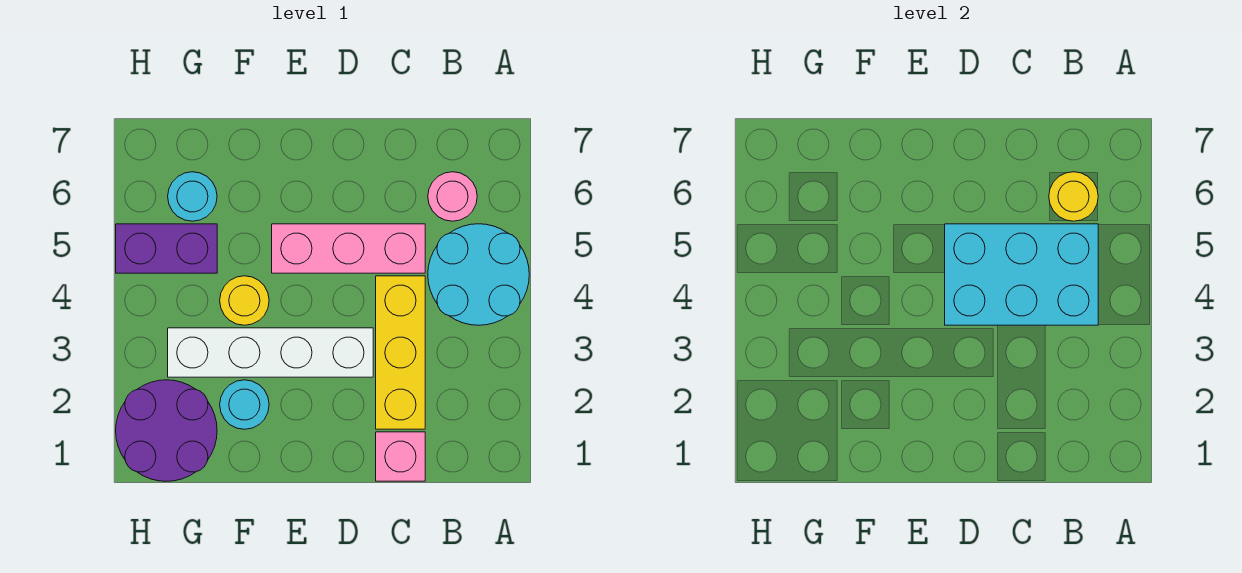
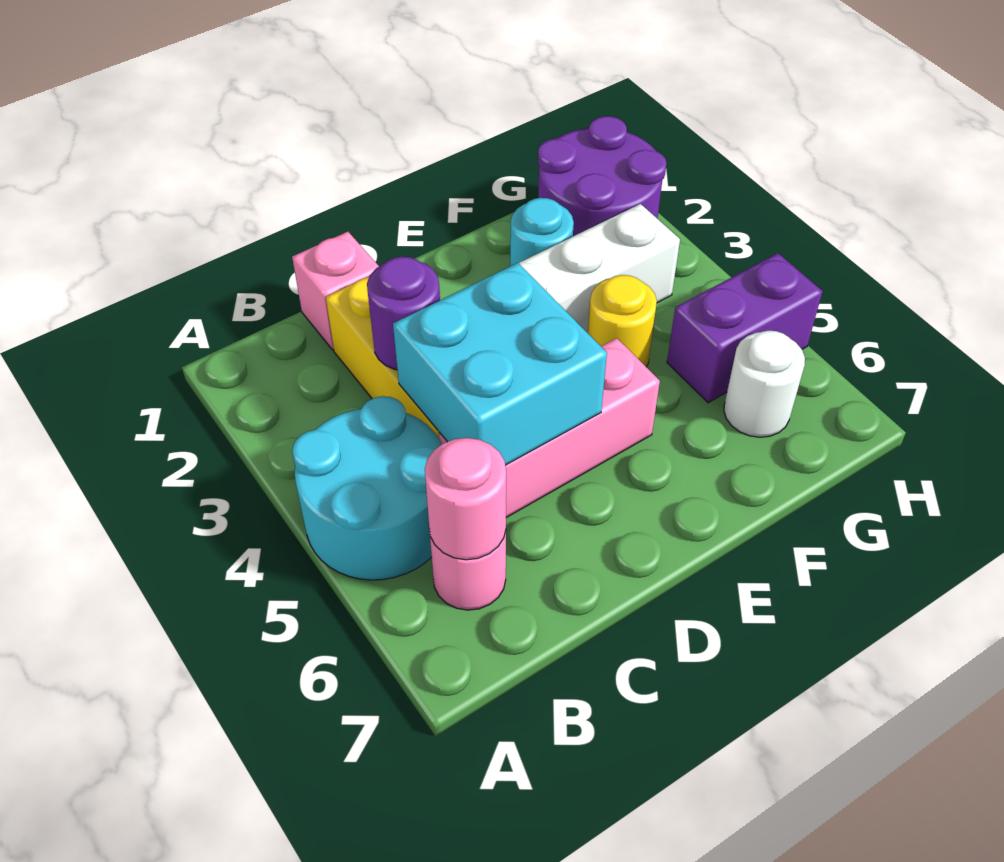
cyan 2x3 brick [945,224,1098,325] -> cyan 2x2 brick [393,263,607,465]
yellow 1x1 round brick [1049,172,1098,221] -> pink 1x1 round brick [425,438,506,560]
none -> purple 1x1 round brick [367,257,440,370]
cyan 1x1 round brick [168,172,217,221] -> white 1x1 round brick [724,331,805,437]

